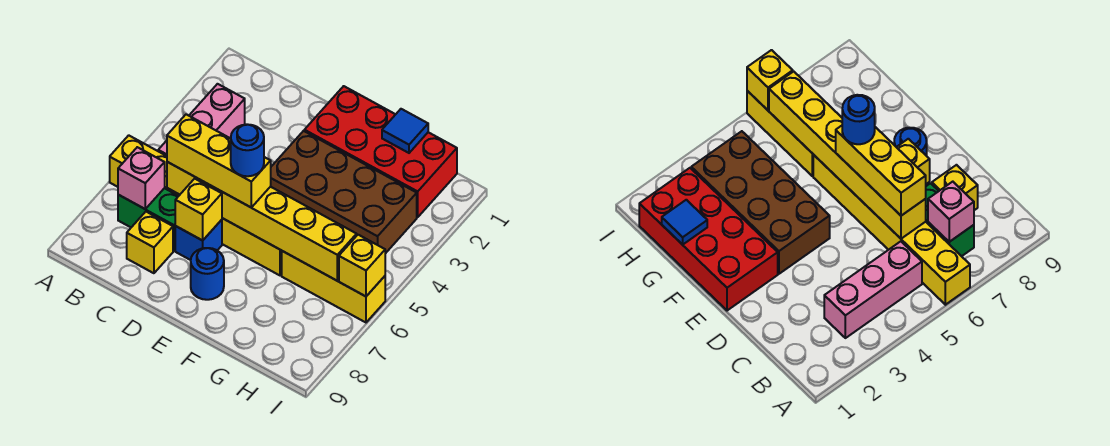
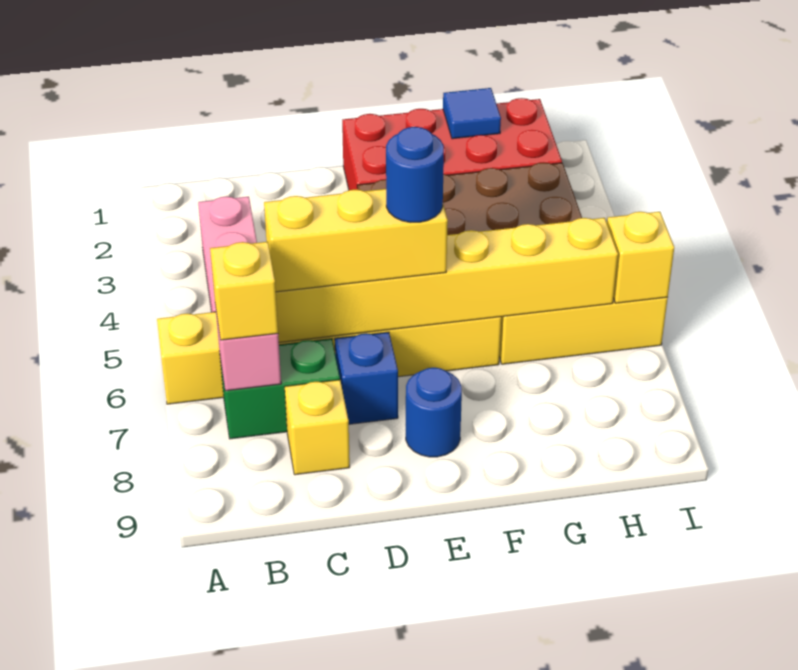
yellow 1x1 brick [175,179,222,240] -> yellow 1x1 brick moved to [210,242,278,340]

